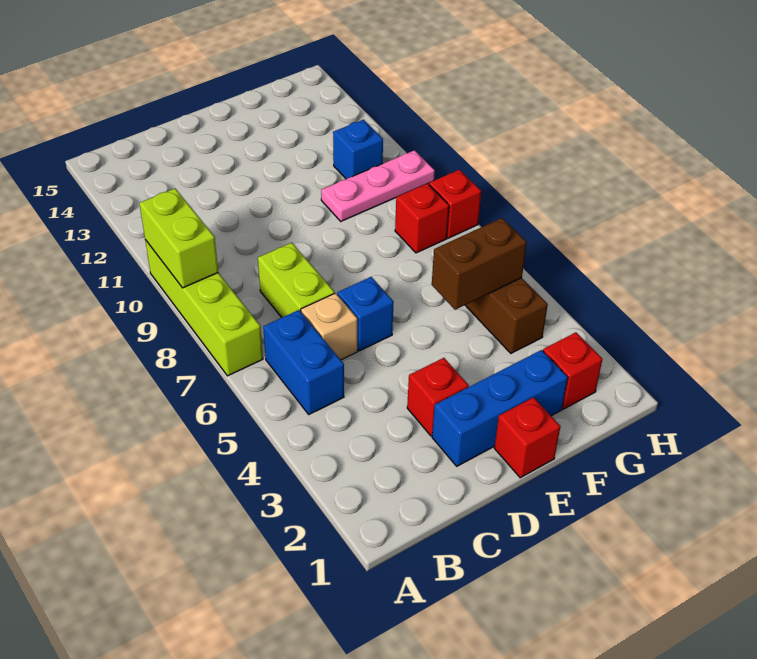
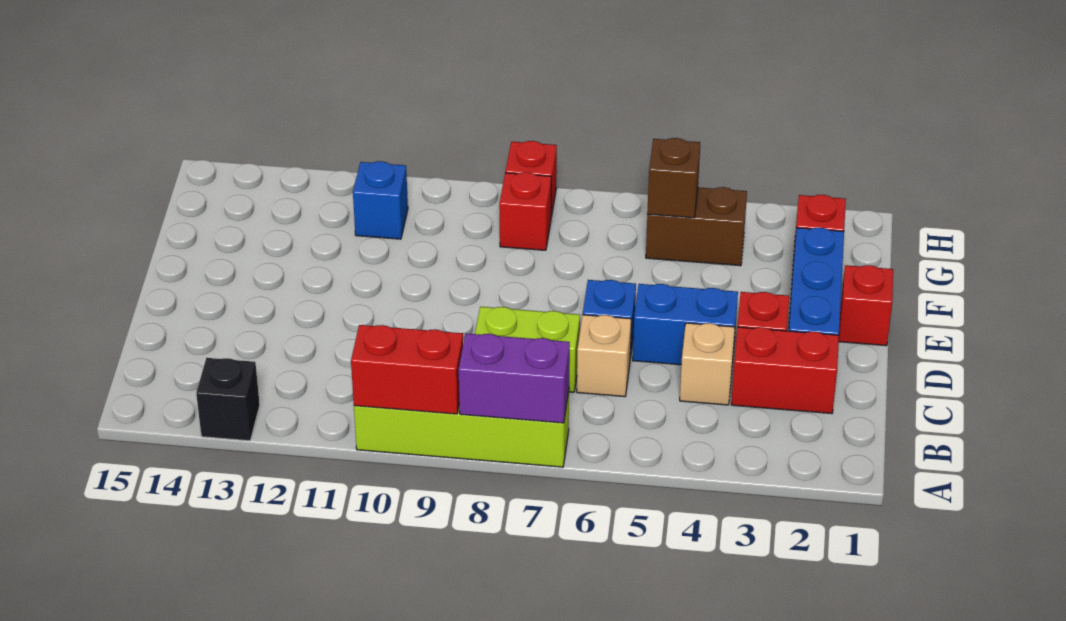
none -> purple 1x2 brick [459,333,570,423]
lime 1x2 brick [139,189,218,288] -> red 1x2 brick [351,325,463,414]
none -> black 1x1 brick [196,358,260,441]
blue 1x2 brick [263,310,344,414] -> blue 1x2 brick moved to [633,284,738,365]
none -> red 1x2 brick [731,327,839,414]
none -> tan 1x1 brick [680,323,735,405]
brown 1x2 brick [432,218,527,310] -> brown 1x1 brick [647,138,700,218]
pink 1x3 plate [321,150,435,221] -> none

